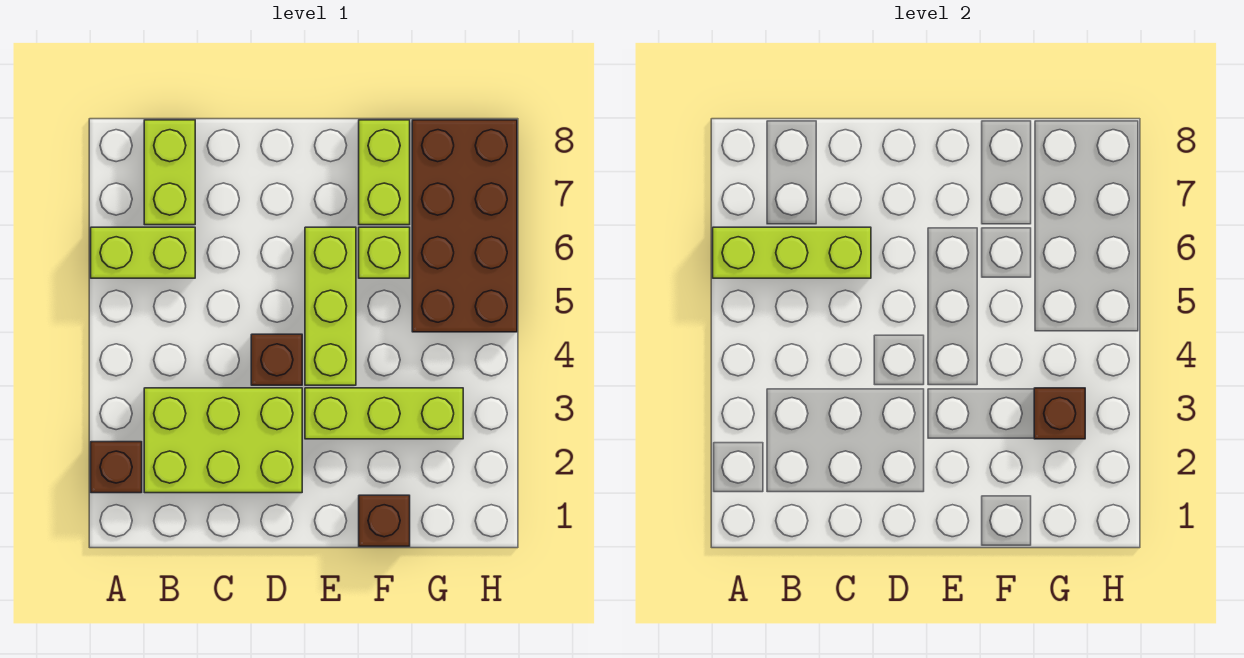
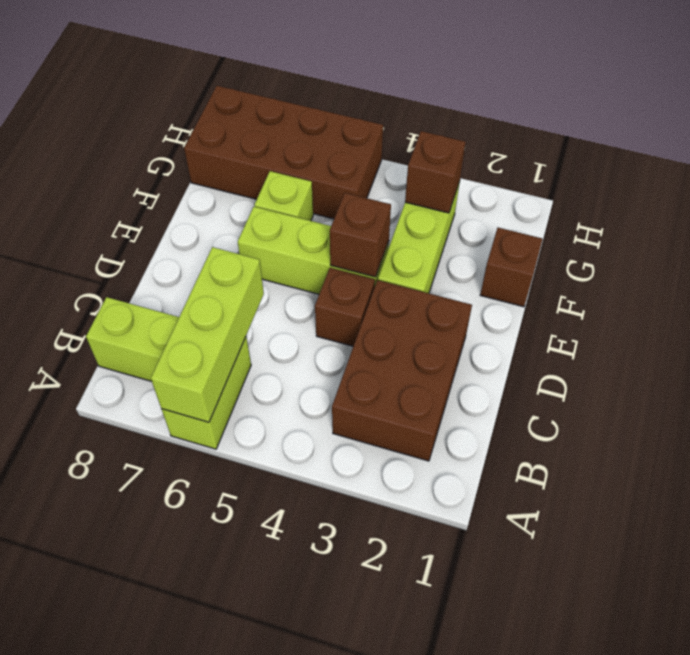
brown 1x1 brick [91,442,142,493] -> brown 1x1 brick moved to [330,193,391,277]
lime 2x3 brick [144,388,302,493] -> brown 2x3 brick [332,280,472,461]
lime 1x2 brick [359,120,410,225] -> none

